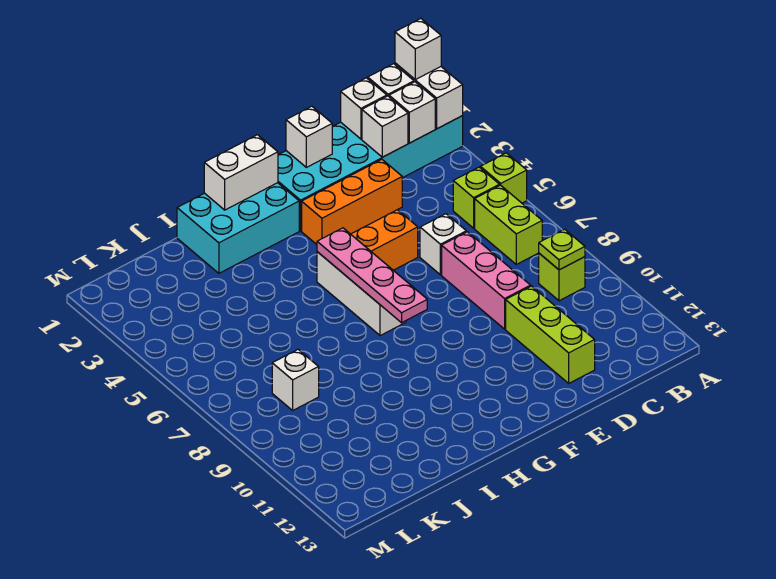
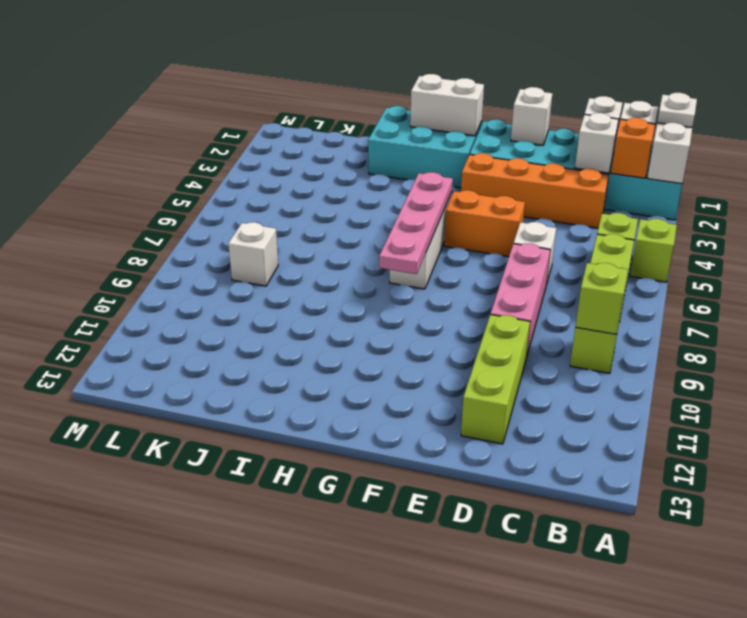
white 1x1 brick [395,19,441,80] -> white 1x1 plate [657,93,697,127]
white 1x1 brick [389,82,435,143] -> orange 1x1 brick [611,118,655,178]
lime 1x1 plate [539,229,585,270] -> lime 1x1 brick [576,263,628,334]
orange 1x3 brick [302,159,402,245] -> orange 1x4 brick [461,153,609,228]

